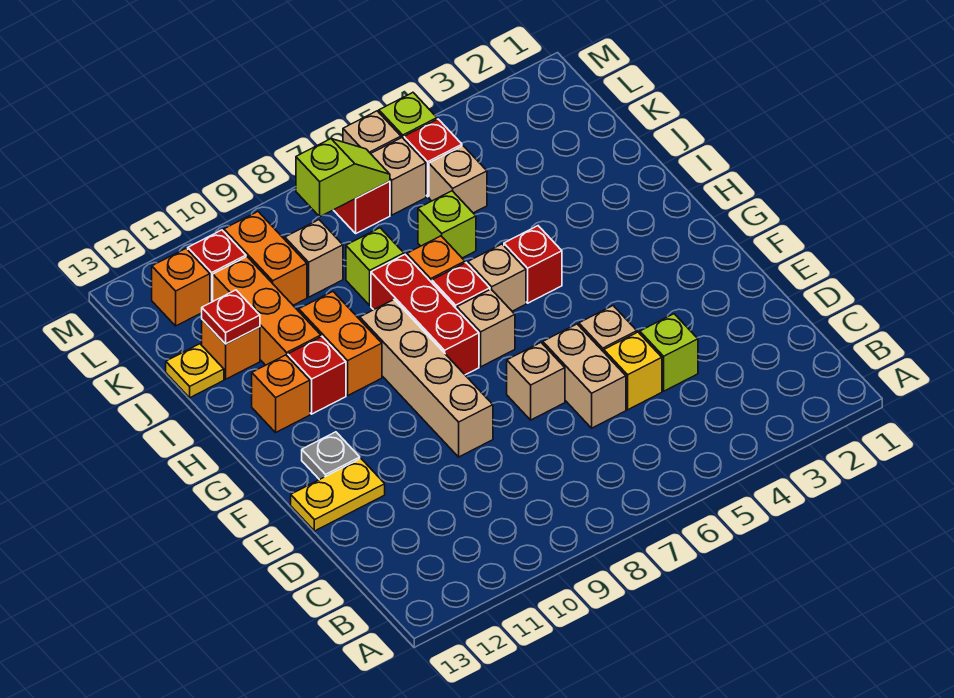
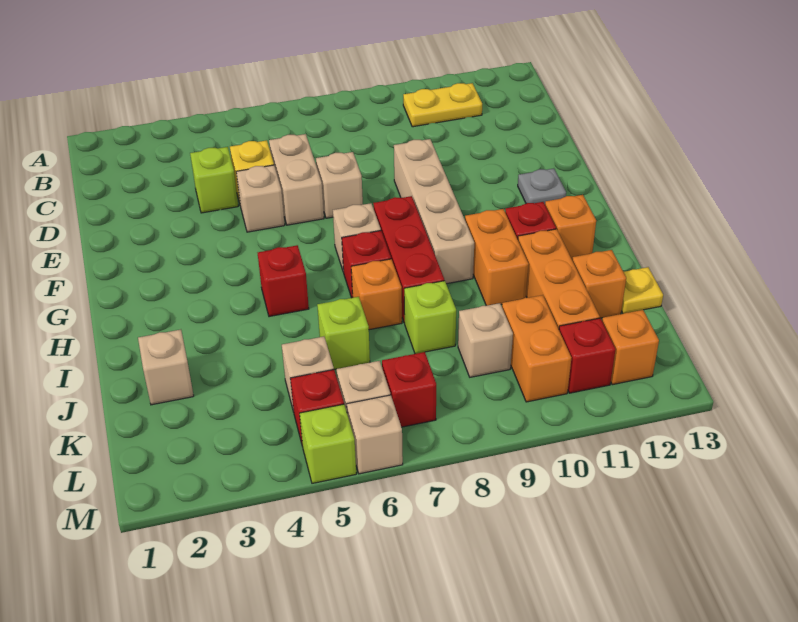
yellow 1x2 plate [291,459,385,531] -> yellow 1x2 plate moved to [403,83,482,127]
tan 1x1 brick [468,244,526,311] -> tan 1x1 brick moved to [138,330,194,405]
red 1x1 plate [202,290,260,344] -> none
lime 1x2 slope [296,139,390,217] -> none

